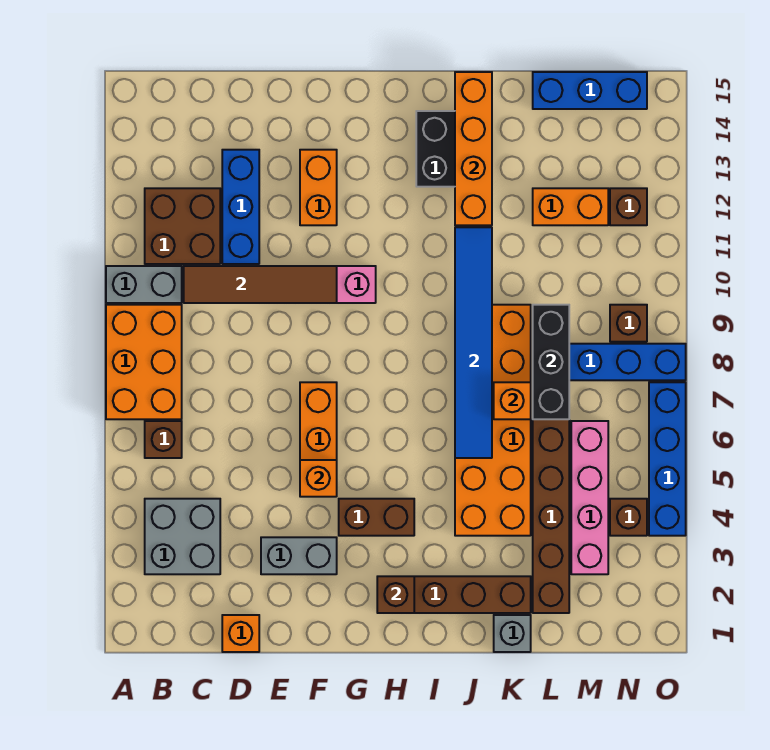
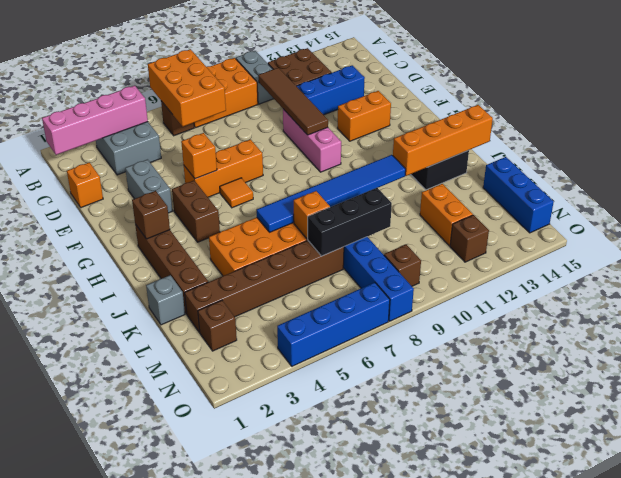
none -> orange 2x3 brick [148,49,226,126]
none -> orange 1x1 tile [220,178,253,208]
pink 1x4 brick [571,421,608,574] -> pink 1x4 brick moved to [42,85,148,155]
brown 1x1 brick [610,499,647,536] -> brown 1x1 brick moved to [198,300,237,351]

